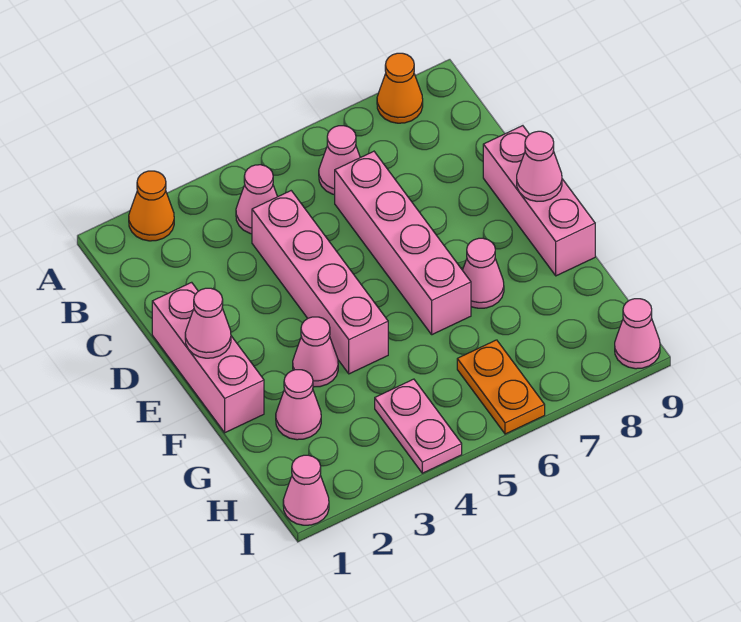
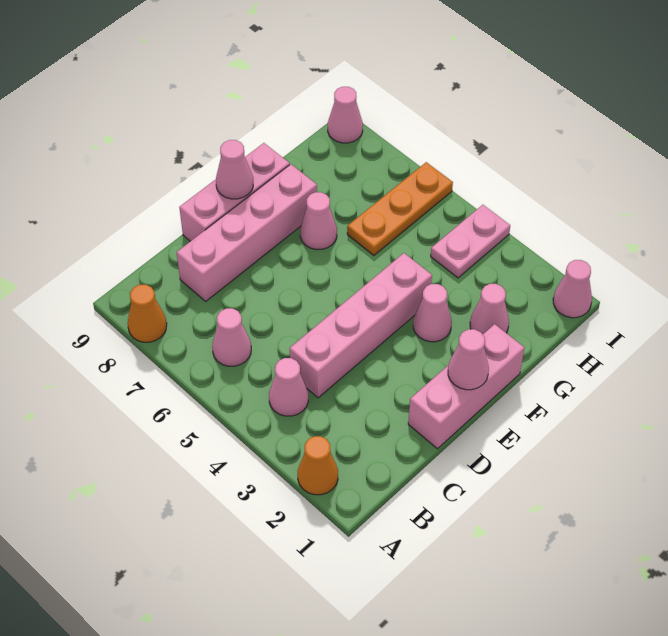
pink 1x4 brick [335,151,471,335] -> pink 1x4 brick moved to [177,164,317,301]
orange 1x2 plate [457,340,545,434] -> orange 1x3 plate [347,162,453,255]

